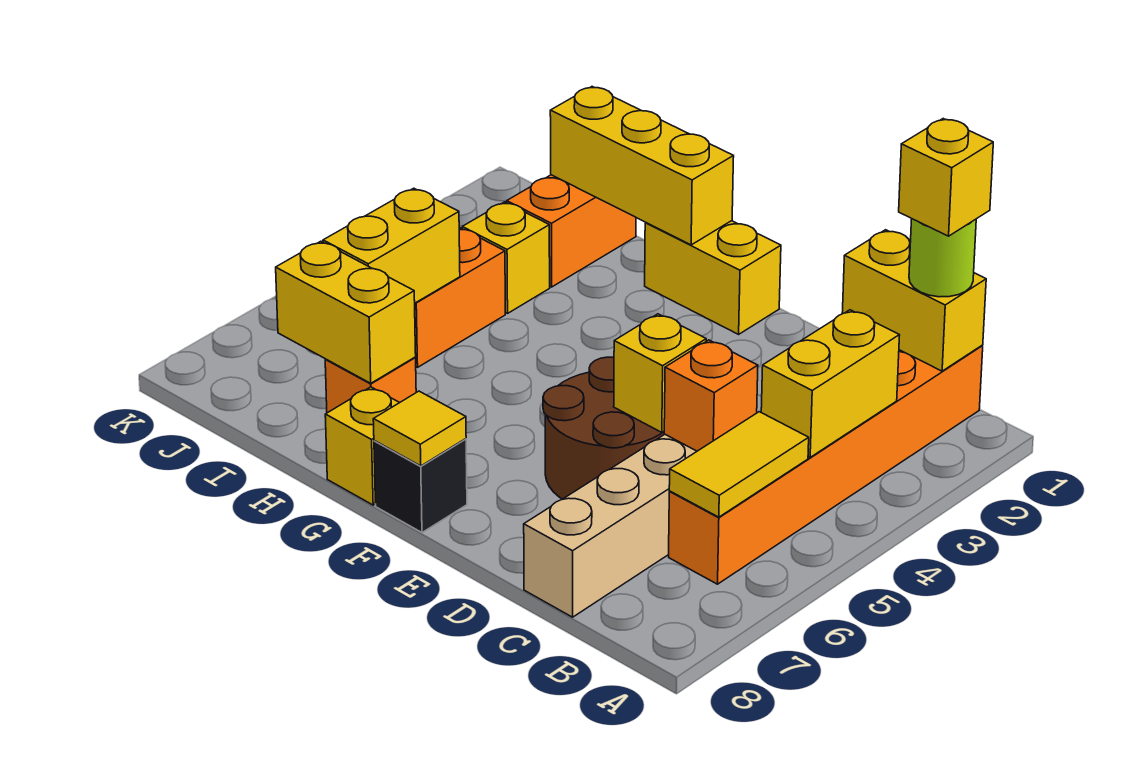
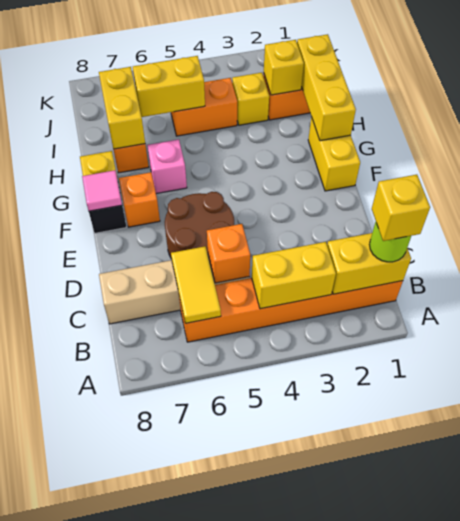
yellow 1x2 brick [842,230,986,371] -> yellow 1x2 brick turned to [327,233,411,294]
yellow 1x2 tile [669,412,809,517] -> yellow 1x2 tile turned to [171,246,221,323]
yellow 1x1 brick [614,314,706,432] -> yellow 1x1 brick moved to [264,40,304,95]
none -> orange 1x1 brick [119,172,160,227]
yellow 1x1 tile [373,391,466,466] -> pink 1x1 tile [82,170,122,211]
none -> pink 1x1 brick [147,139,187,194]

